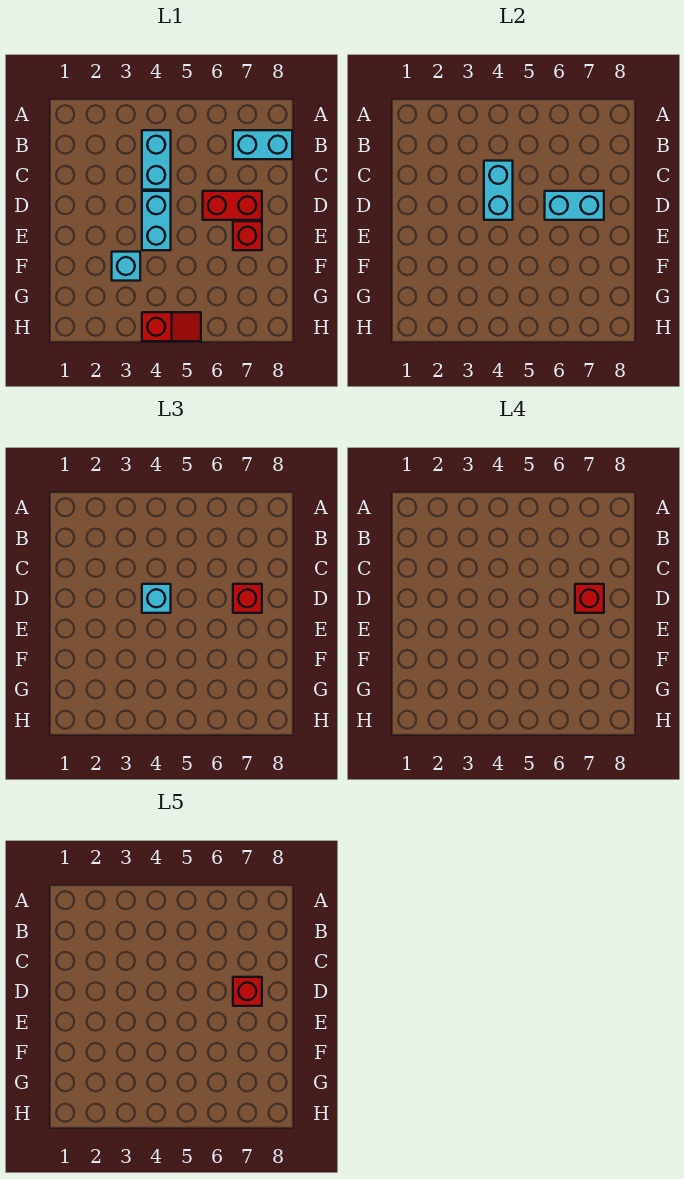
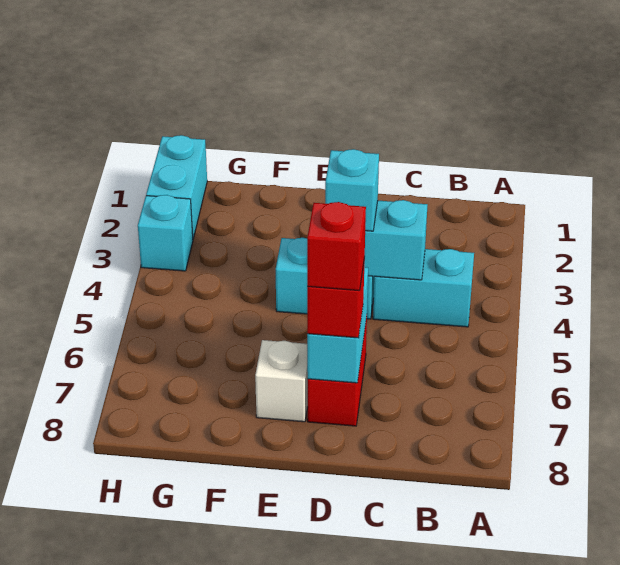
cyan 1x2 brick [233,130,292,159] -> cyan 1x2 brick moved to [146,135,207,238]
red 1x1 brick [233,977,262,1006] -> none
red 1x1 brick [233,221,262,250] -> white 1x1 brick [255,340,308,422]
cyan 1x1 brick [112,252,140,281] -> cyan 1x1 brick moved to [138,195,193,271]
red 1x2 slope [142,312,201,341] -> none

